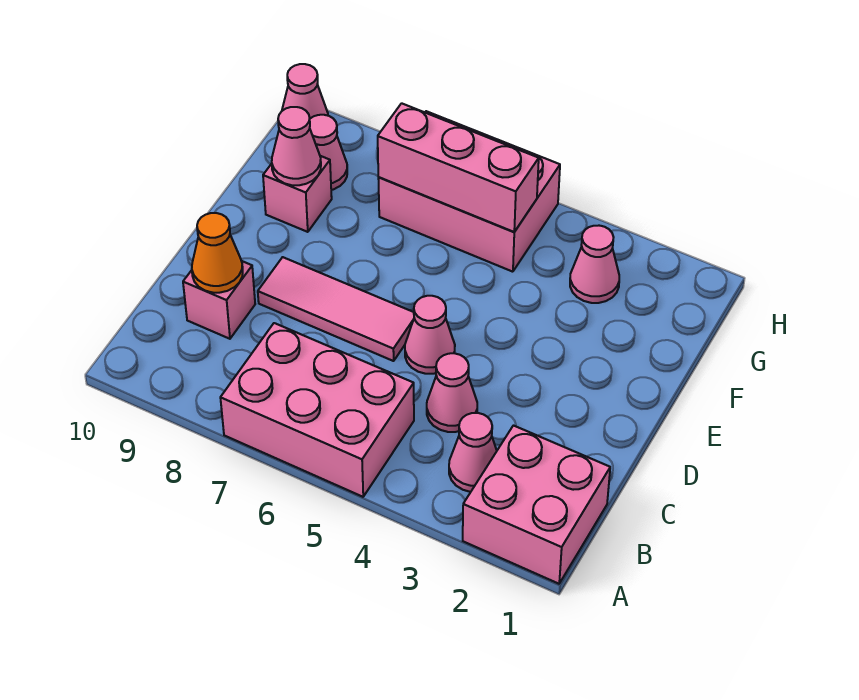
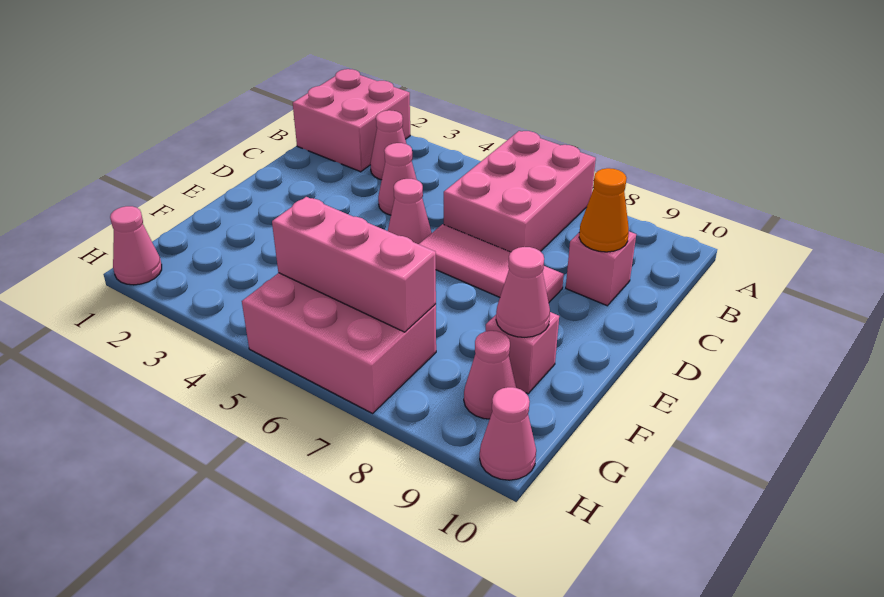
pink 2x3 brick [220,323,414,497] -> pink 2x3 brick turned to [444,131,596,252]
pink 1x1 cone [570,226,619,303] -> pink 1x1 cone moved to [110,206,162,285]

